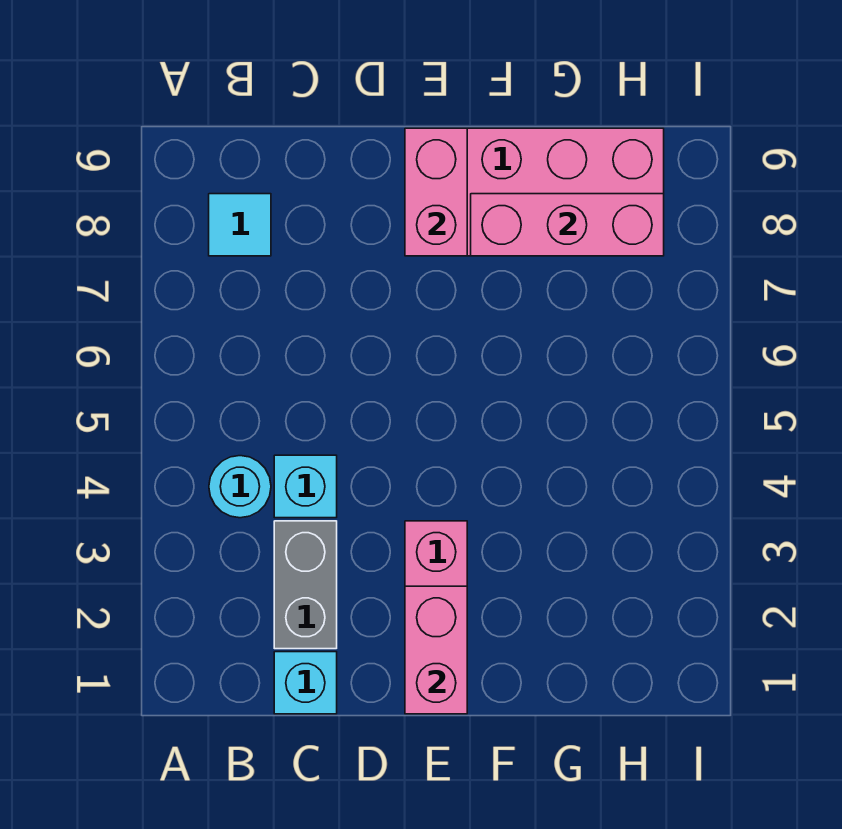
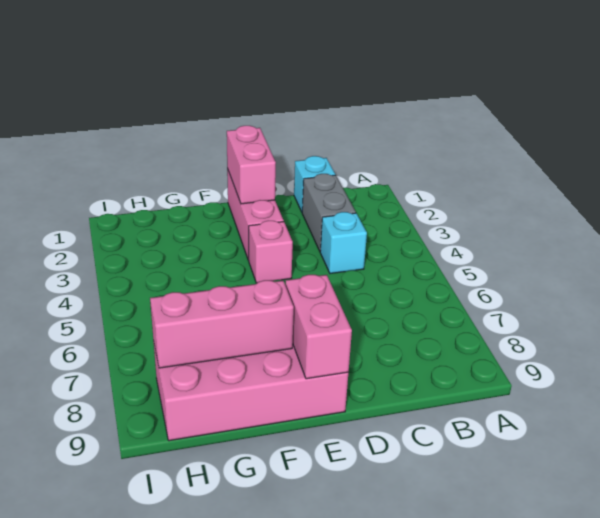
cyan 1x1 round brick [209,456,271,518] -> none
cyan 1x1 tile [209,194,271,256] -> none
none -> pink 1x1 brick [249,221,293,283]

